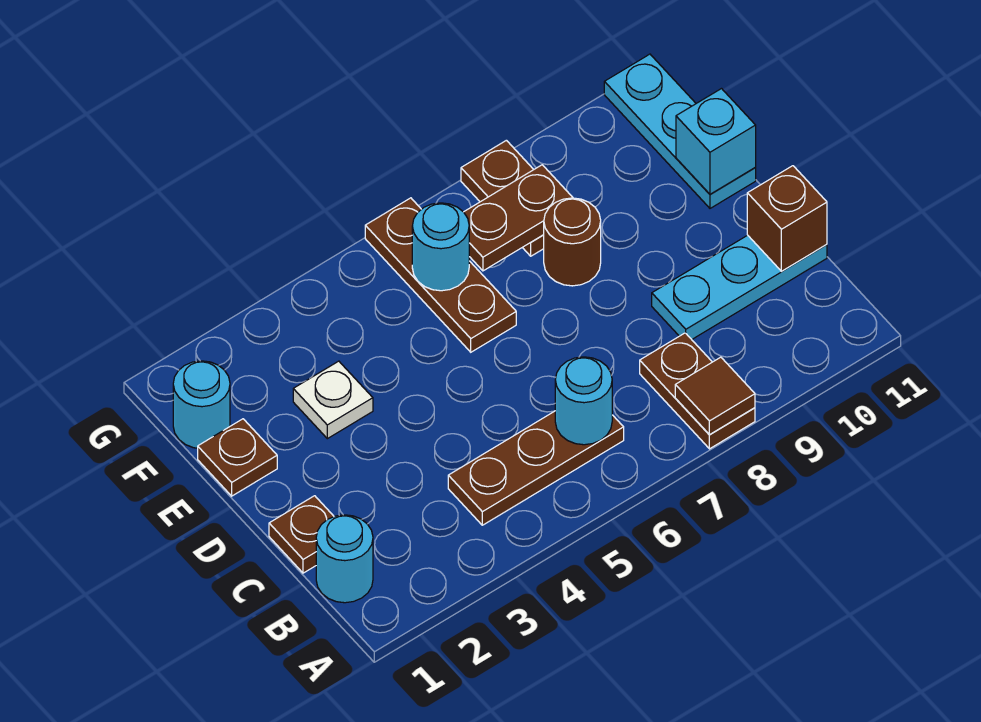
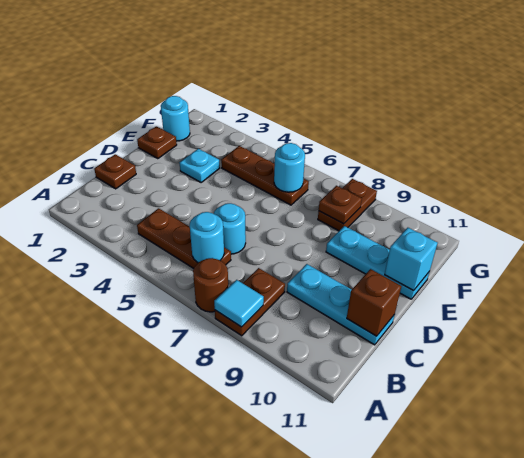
brown 1x1 tile [675,357,755,435] -> cyan 1x1 tile [214,280,264,327]
cyan 1x1 round brick [316,515,373,603] -> cyan 1x1 round brick moved to [214,203,246,254]
white 1x1 plate [293,361,373,439] -> cyan 1x1 plate [180,149,220,182]
brown 1x3 plate [365,198,516,352] -> brown 1x3 plate turned to [221,146,309,205]
brown 1x1 round brick [544,198,601,286] -> brown 1x1 round brick moved to [193,258,228,312]
cyan 1x3 plate [604,54,756,208] -> cyan 1x3 plate turned to [326,226,430,299]
brown 1x2 plate [464,165,573,271] -> brown 1x1 plate [319,186,362,224]

